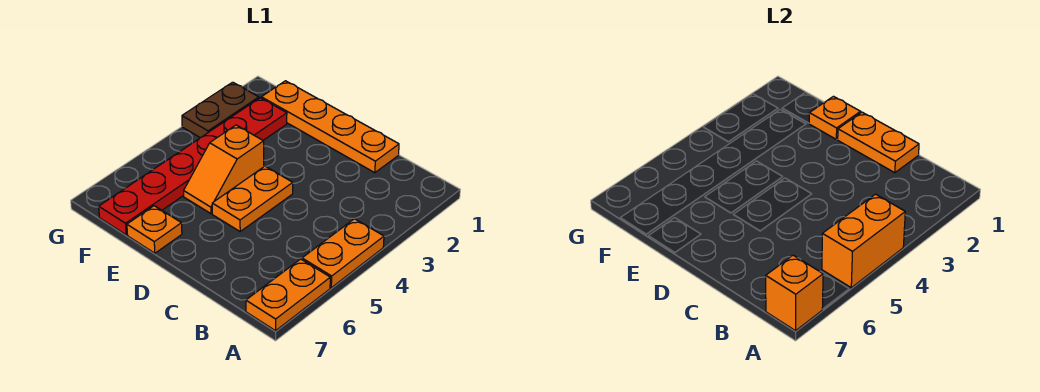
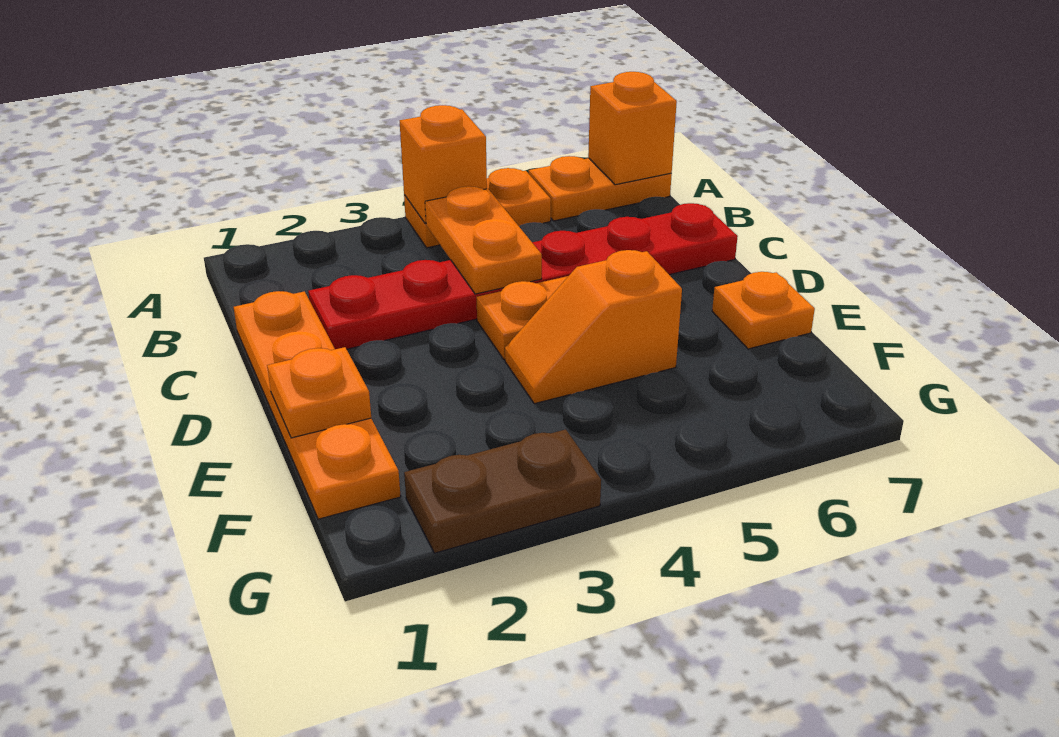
orange 1x2 brick [822,194,905,288] -> orange 1x1 brick [400,105,487,224]
orange 1x2 plate [837,112,919,173] -> orange 1x2 plate moved to [425,186,542,294]
orange 1x2 slope [184,125,264,214] -> orange 1x2 slope turned to [505,250,682,404]
red 1x6 plate [99,98,287,235] -> red 1x6 plate moved to [308,203,738,349]

